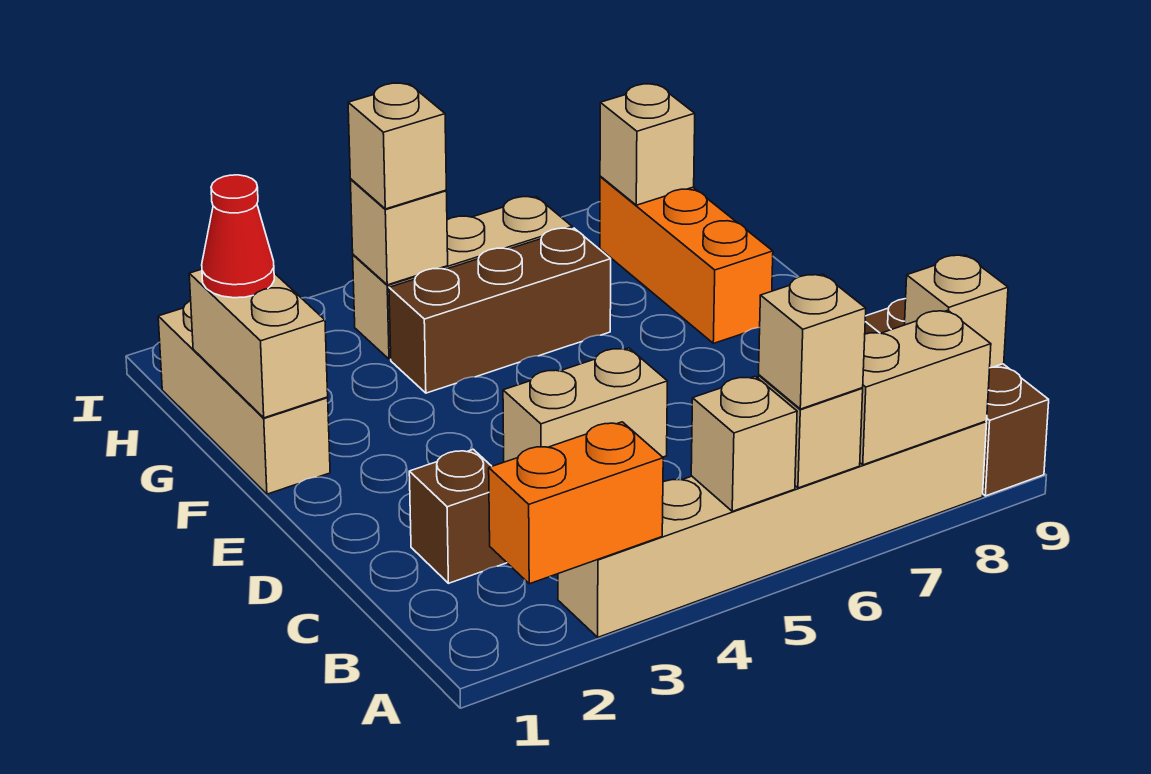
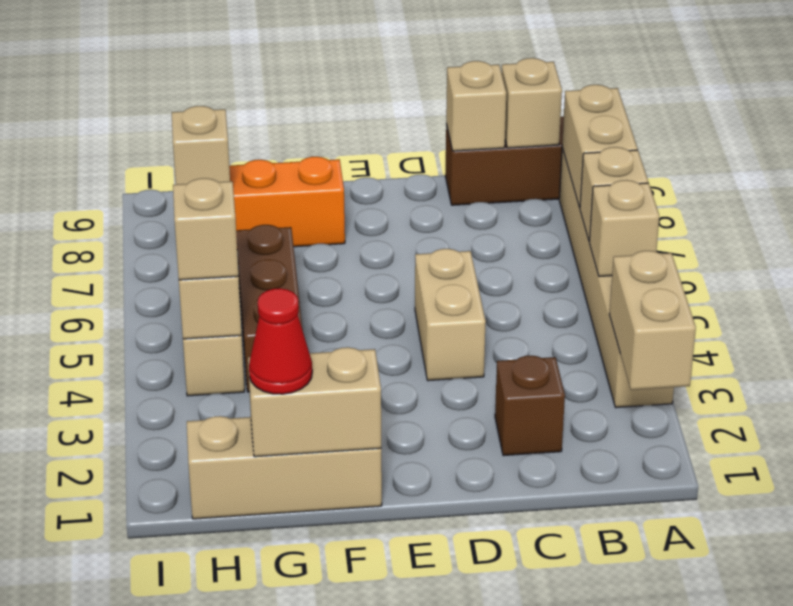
orange 1x2 brick [489,422,663,584] -> tan 1x2 brick [609,251,696,390]
tan 1x1 brick [759,274,866,409] -> tan 1x1 brick moved to [446,61,506,151]

